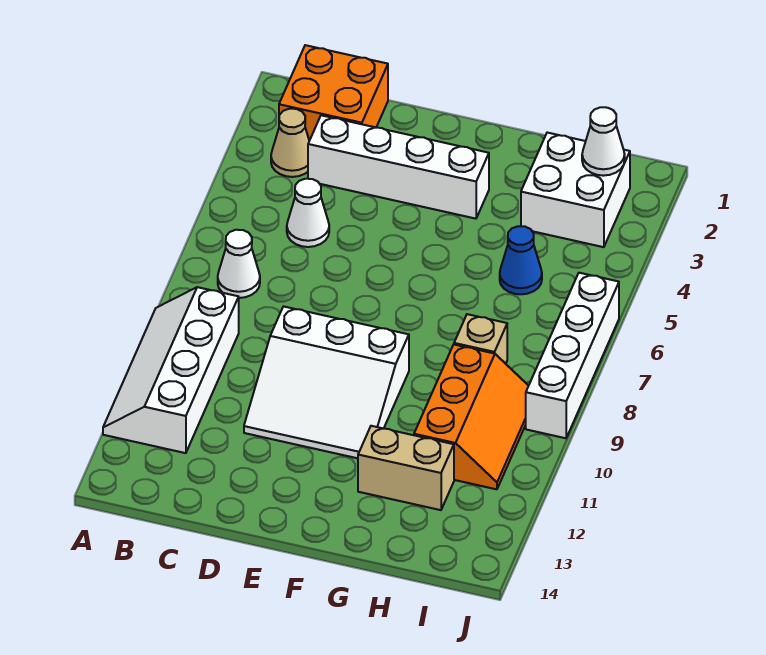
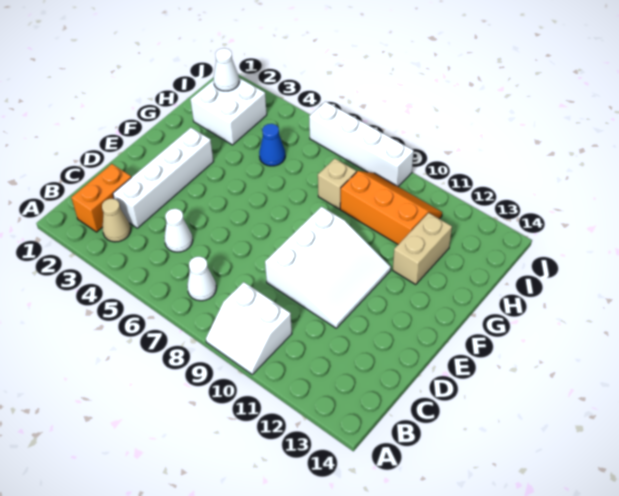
white 2x4 slope [103,287,239,453] -> white 2x2 slope [206,282,292,374]
orange 2x2 brick [279,45,388,141] -> orange 1x2 brick [71,164,131,232]

